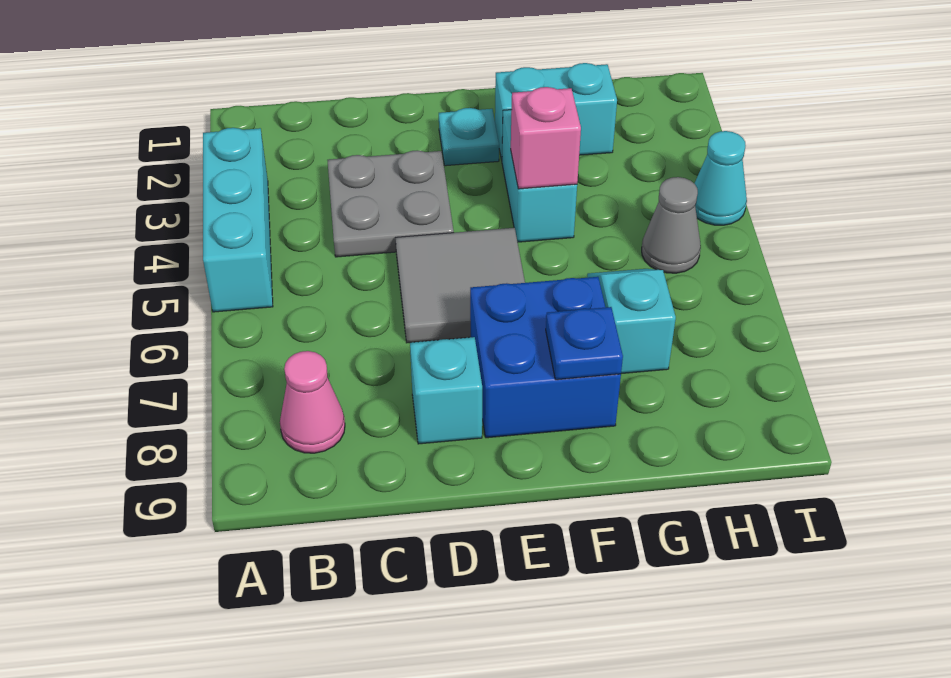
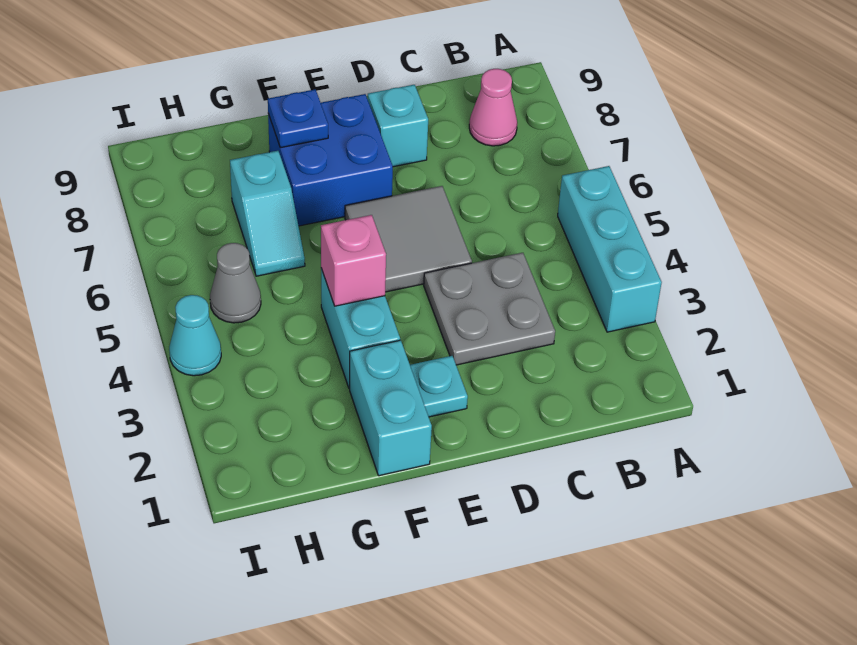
cyan 1x2 brick [495,63,617,160] -> cyan 1x2 brick turned to [350,340,432,476]

